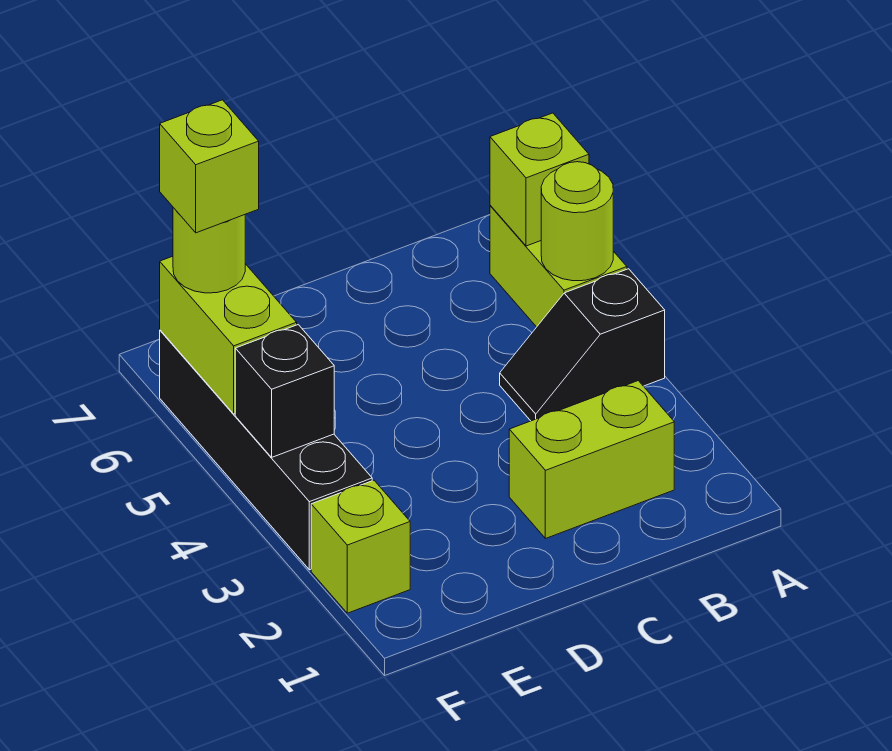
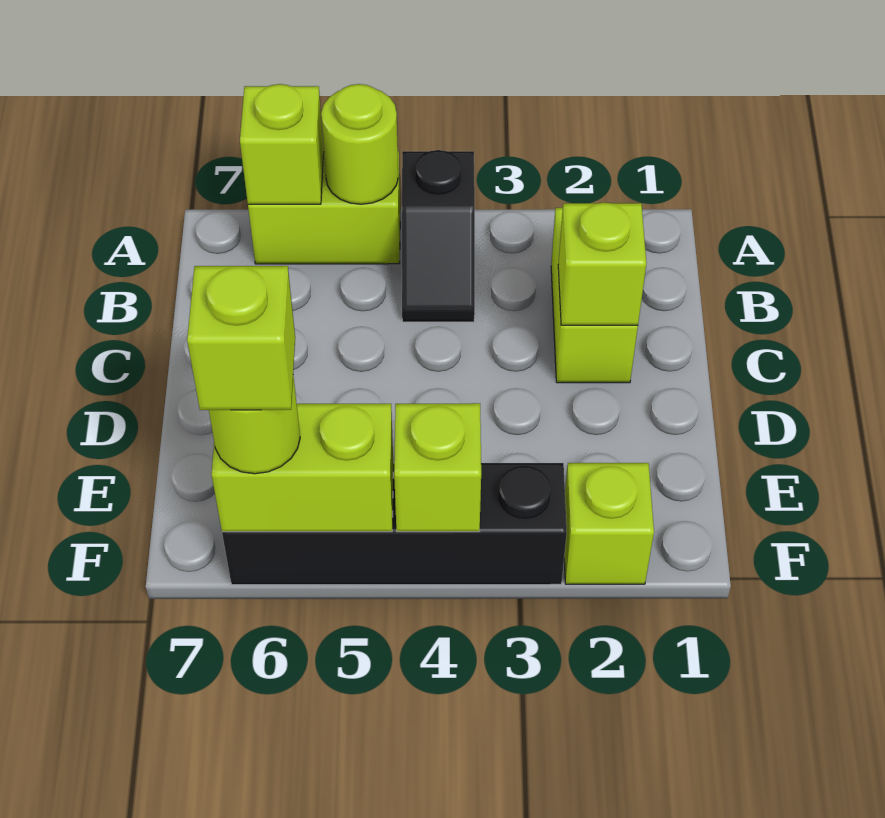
none -> lime 1x1 brick [558,202,646,325]
black 1x1 brick [235,325,334,457] -> lime 1x1 brick [394,403,481,532]

